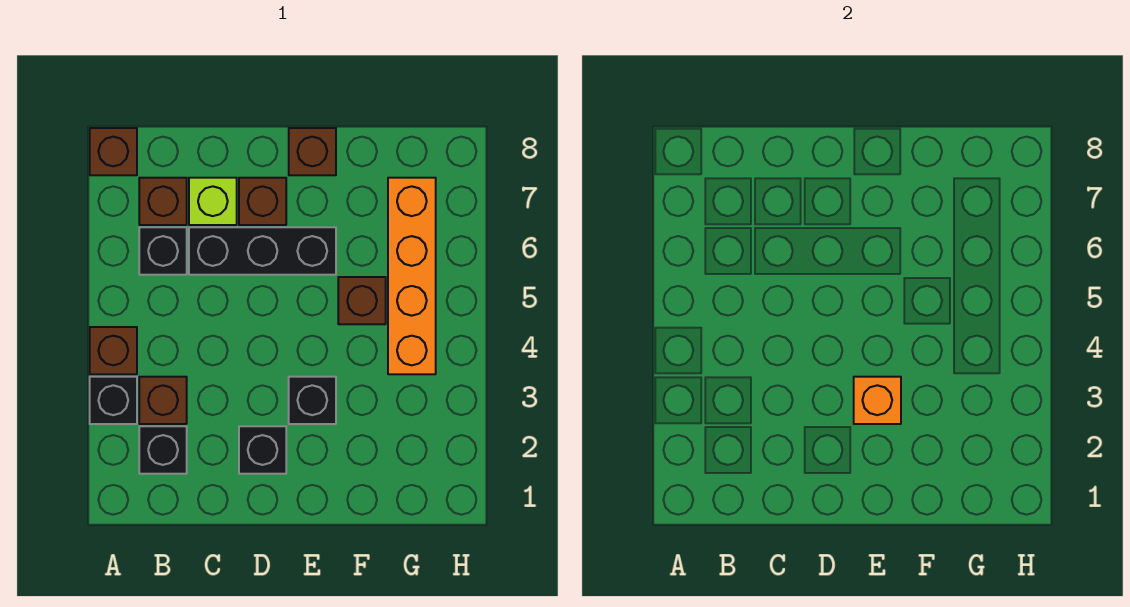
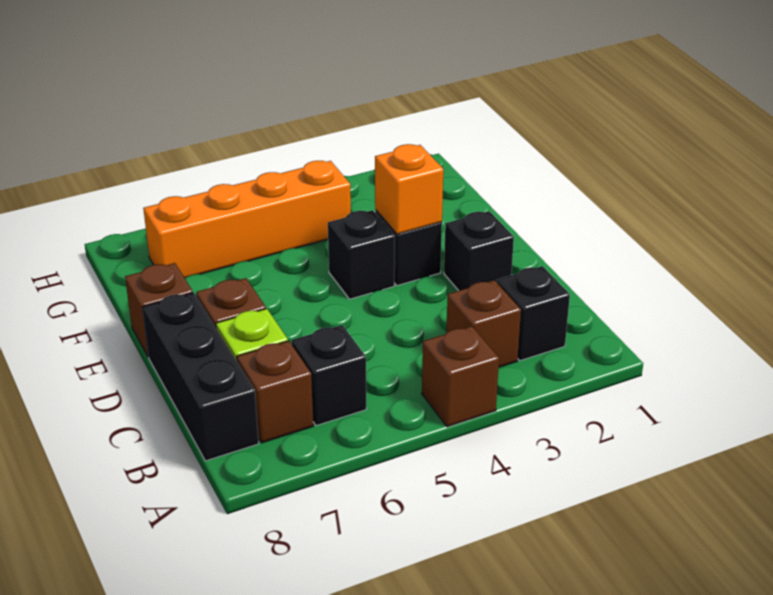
black 1x1 brick [90,377,137,424] -> black 1x1 brick moved to [328,210,395,299]
brown 1x1 brick [90,128,137,175] -> none
black 1x3 brick [189,227,336,275] -> black 1x3 brick moved to [142,293,259,461]
brown 1x1 brick [338,277,386,324] -> none

